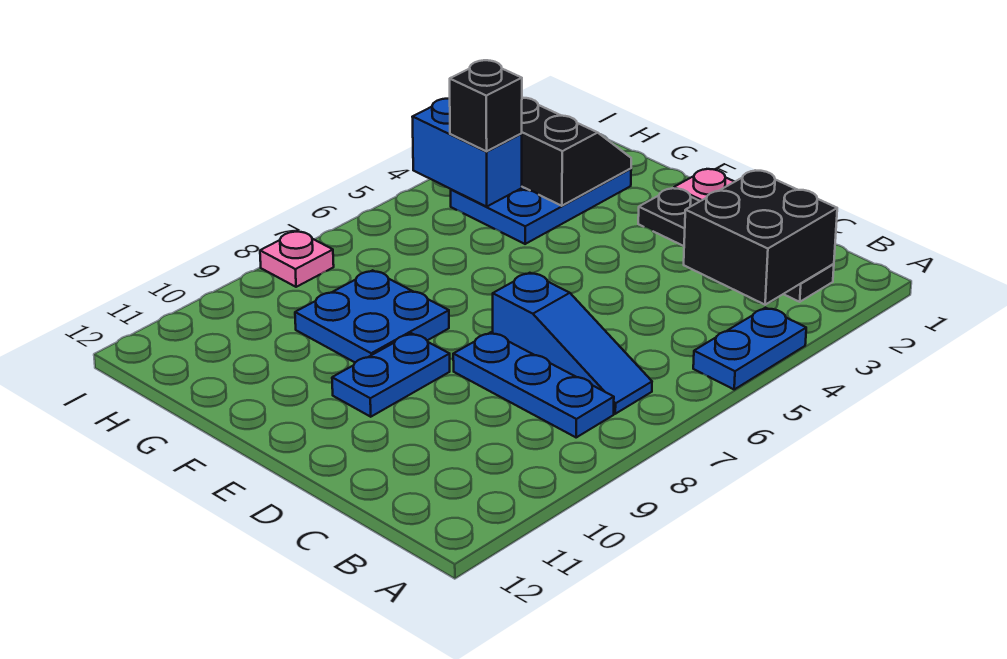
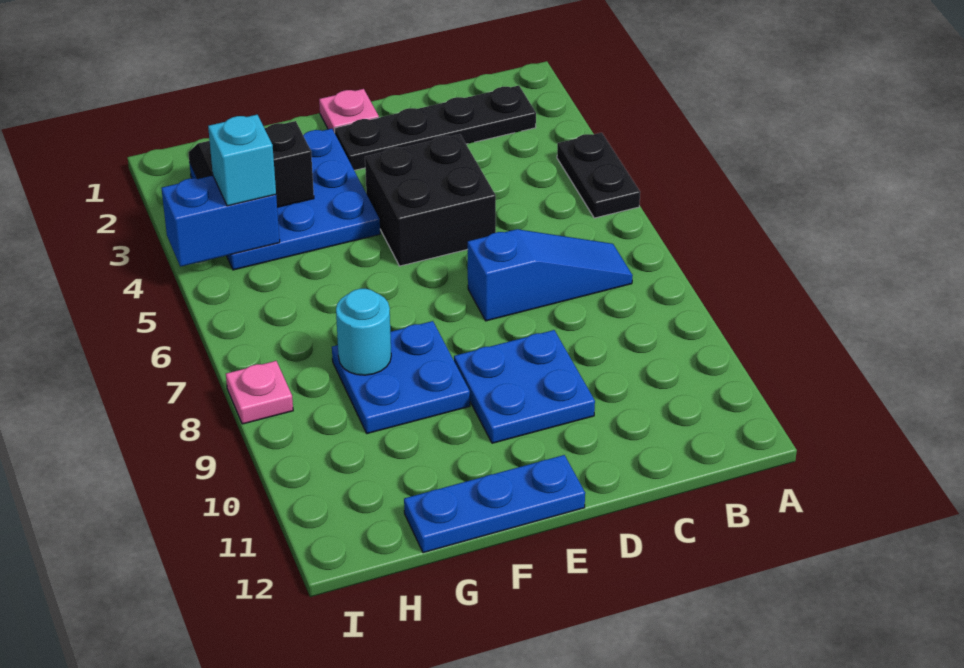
blue 1x2 plate [693,308,806,389] -> black 1x2 plate [557,133,640,218]
black 2x2 brick [684,171,837,305] -> black 2x2 brick moved to [365,134,496,266]
blue 1x3 plate [453,332,614,437] -> blue 1x3 plate moved to [404,455,585,553]
blue 1x2 plate [332,333,450,417] -> blue 2x2 plate [454,330,595,443]
blue 2x3 plate [451,169,631,244] -> blue 3x3 plate [189,129,380,270]
none -> cyan 1x1 round brick [336,289,391,375]
black 1x1 brick [450,60,522,151] -> cyan 1x1 brick [208,115,276,206]

